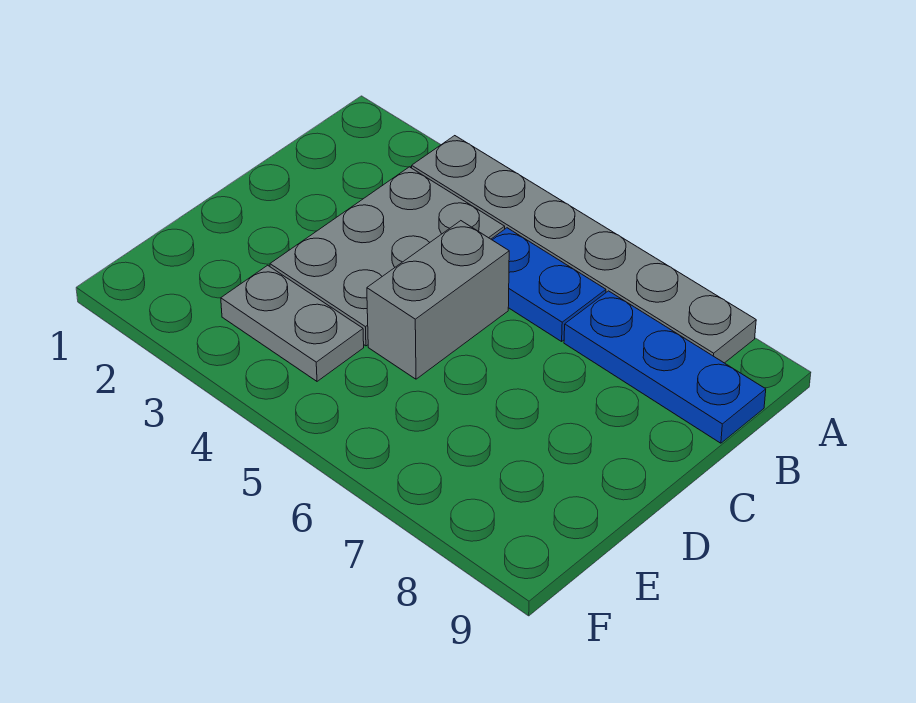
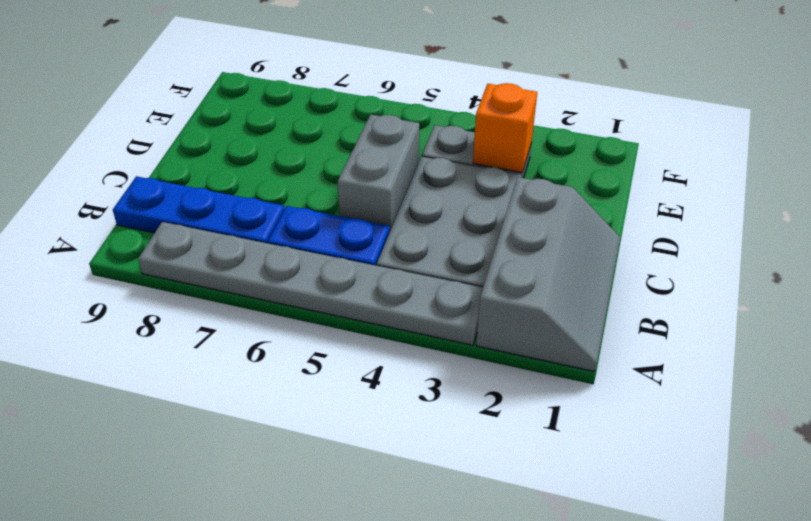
none -> grey 2x3 slope [476,177,620,372]
none -> orange 1x1 brick [473,83,537,173]

